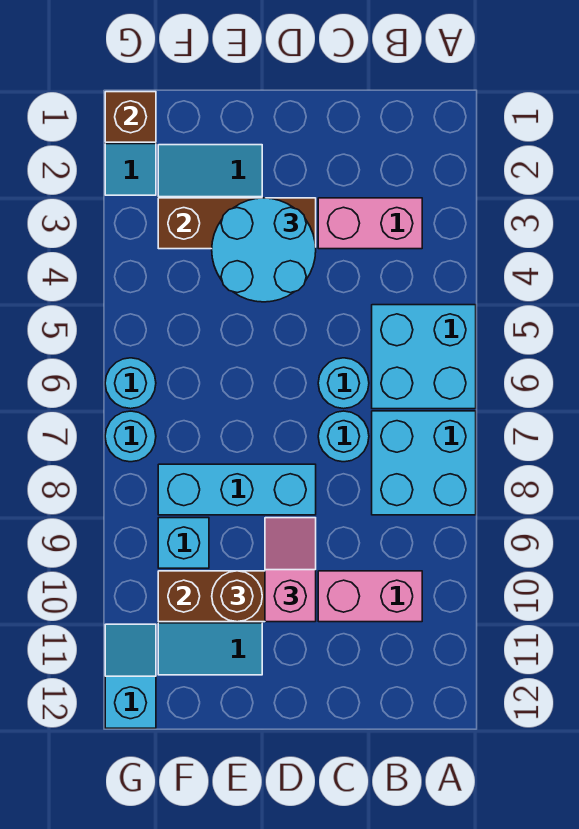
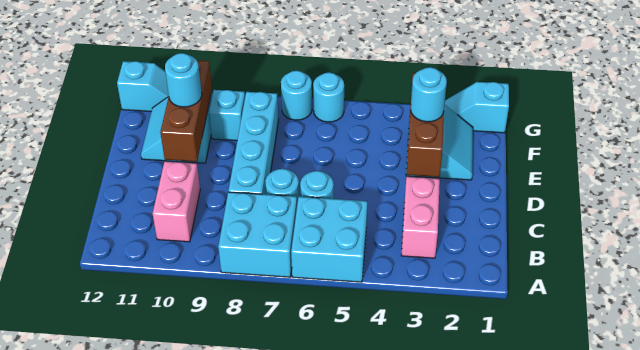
cyan 2x2 round brick [212,198,316,302] -> cyan 1x1 round brick [411,67,447,122]
cyan 1x3 brick [158,464,316,515] -> cyan 1x4 brick [228,92,279,195]
pink 1x2 slope [265,518,316,622] -> none
brown 1x1 round brick [212,571,262,622] -> cyan 1x1 round brick [165,53,202,107]
brown 1x1 brick [105,92,156,142] -> none

